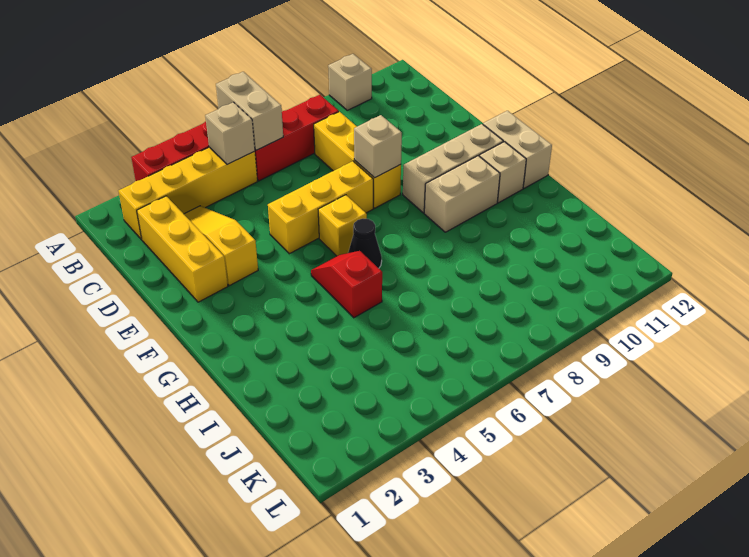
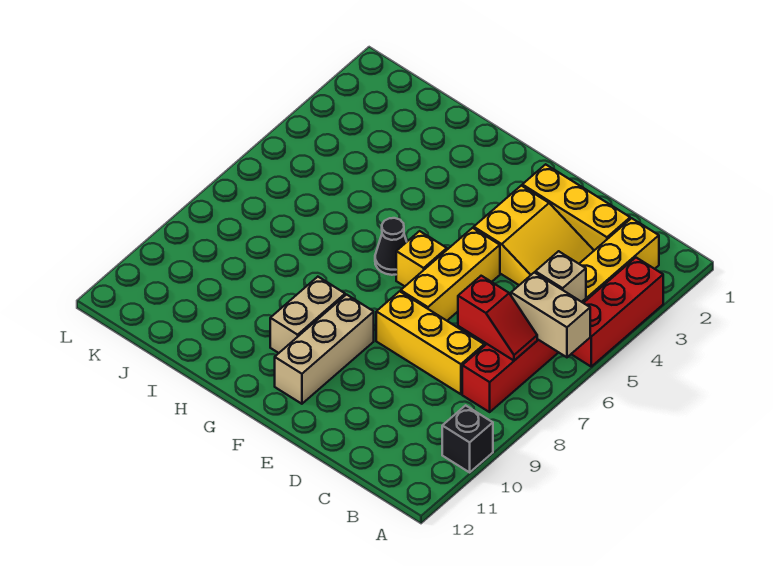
tan 1x1 brick [328,54,372,110] -> black 1x1 brick [442,405,493,472]
yellow 1x3 slope [184,206,258,286] -> yellow 2x3 slope [474,186,594,285]
tan 1x1 brick [354,115,402,178] -> none
tan 1x2 brick [483,111,552,188] -> none
red 1x2 slope [311,251,382,318] -> red 1x2 slope moved to [458,276,537,360]
tan 1x1 brick [479,142,526,203] -> none

